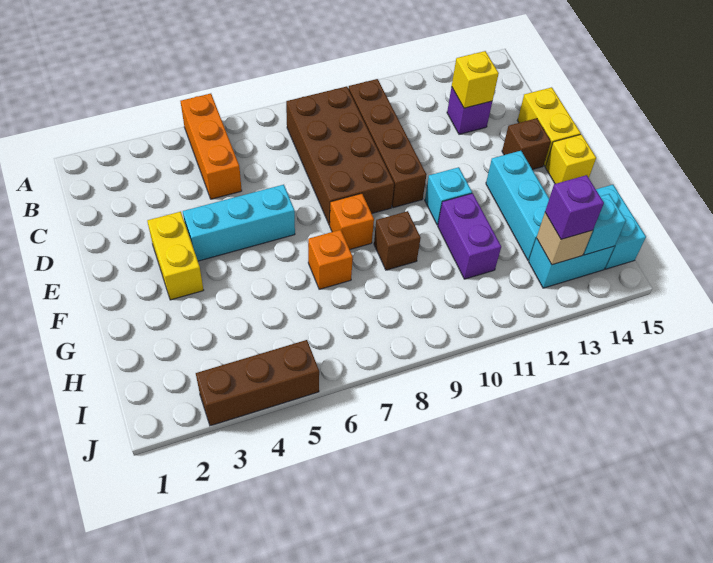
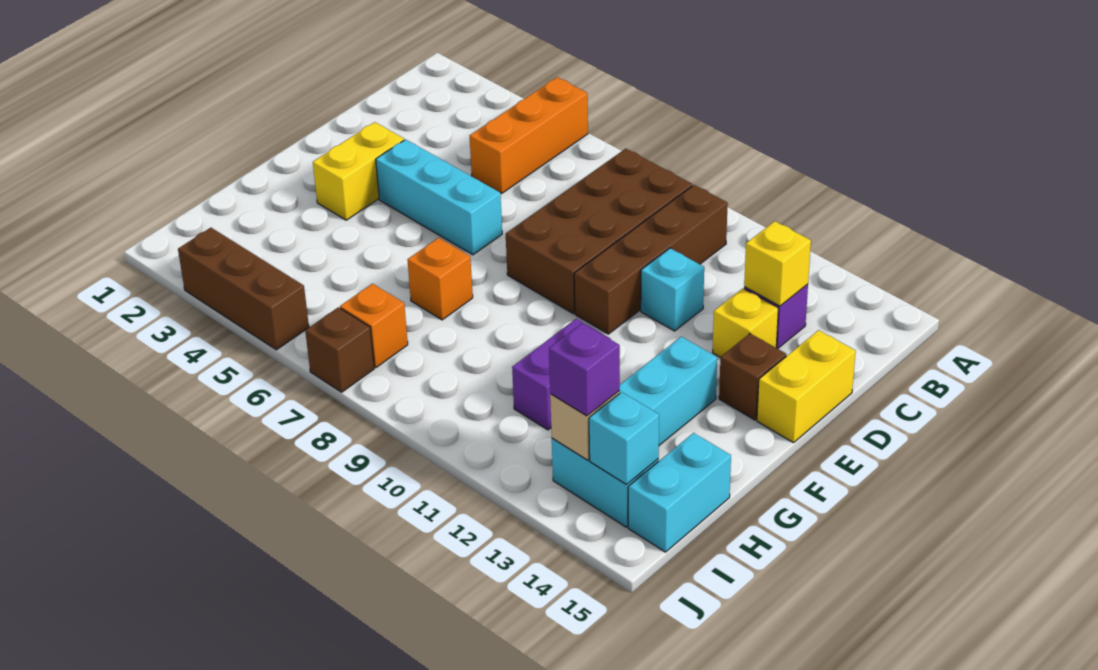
orange 1x1 brick [330,193,374,249] -> orange 1x1 brick moved to [340,284,408,368]
cyan 1x1 brick [425,167,472,225] -> cyan 1x1 brick moved to [641,248,704,331]
yellow 1x1 brick [545,134,596,184] -> yellow 1x1 brick moved to [713,288,778,357]
brown 1x1 brick [374,211,421,270] -> brown 1x1 brick moved to [305,307,374,392]

